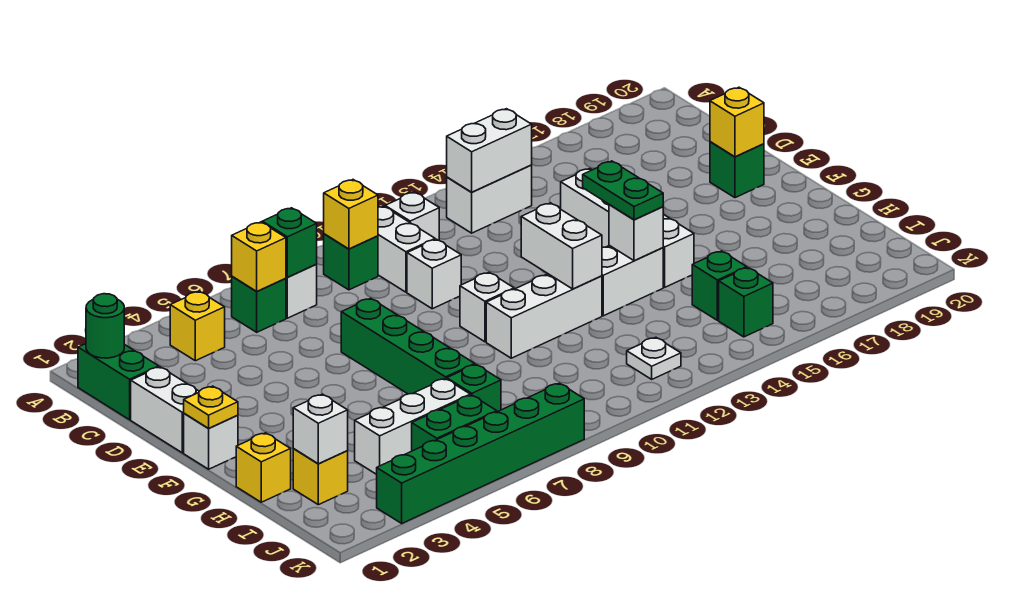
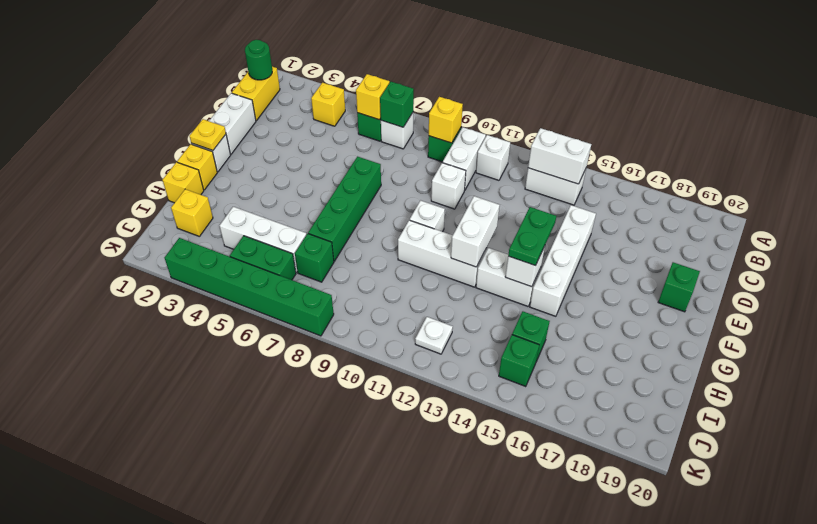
green 1x2 brick [78,344,159,420] -> yellow 1x2 brick [232,67,280,121]
yellow 1x1 brick [710,87,764,157] -> yellow 1x1 brick moved to [177,144,217,190]
white 1x1 brick [293,394,348,464] -> none

